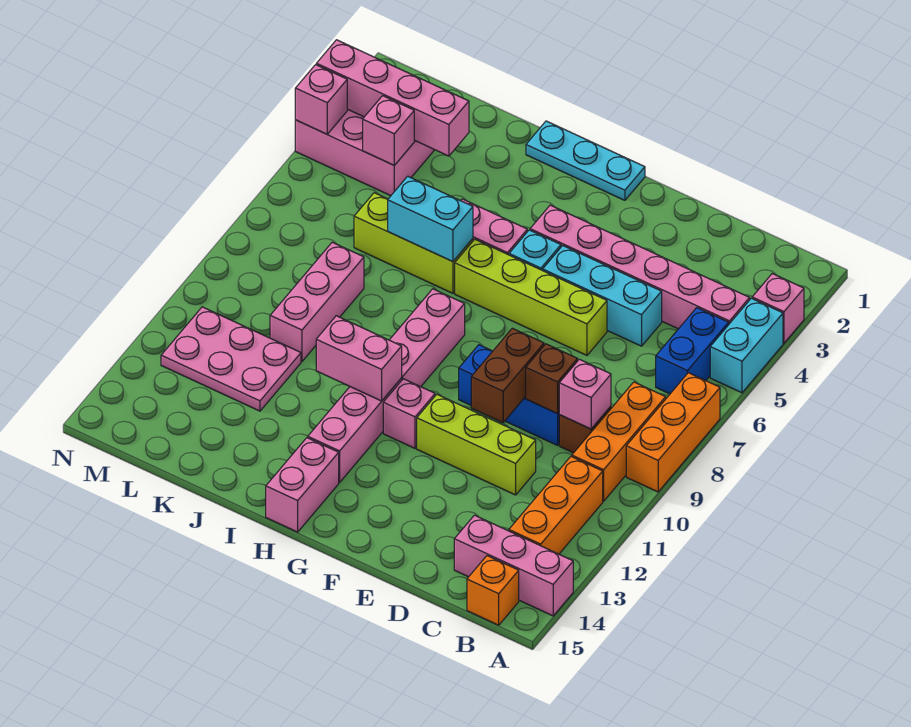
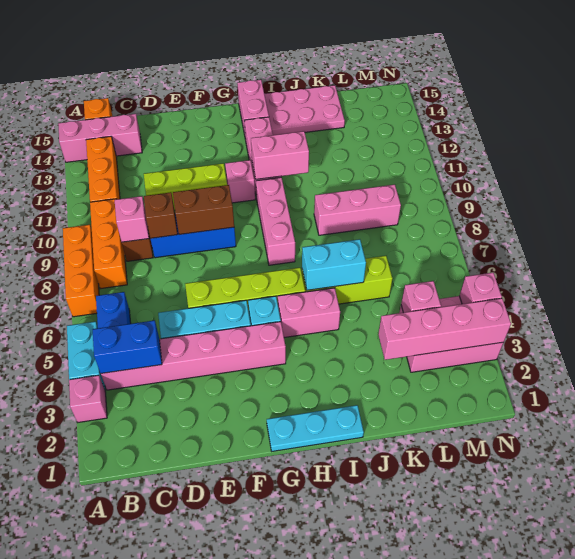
none -> blue 1x2 brick [93,320,162,373]
brown 1x2 brick [471,328,544,423] -> brown 1x2 brick turned to [173,185,234,235]
pink 1x3 brick [270,242,364,361] -> pink 1x3 brick turned to [314,185,401,235]
pink 2x3 plate [161,307,301,411] -> pink 2x3 plate moved to [264,85,345,135]

